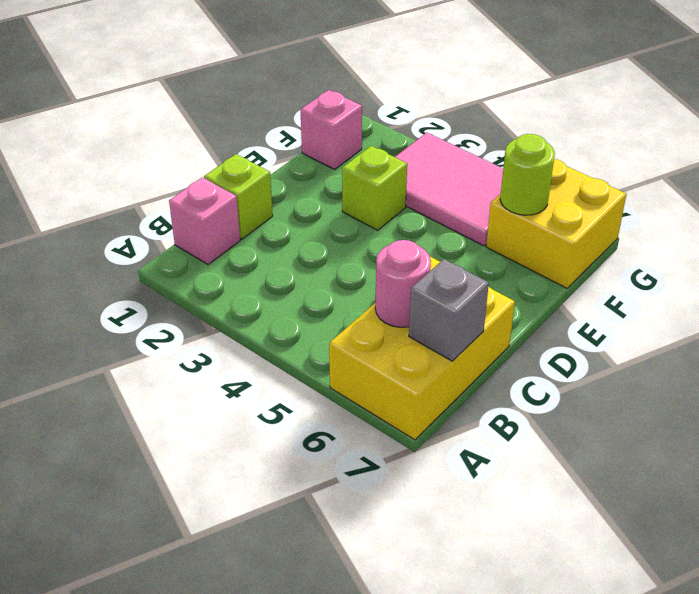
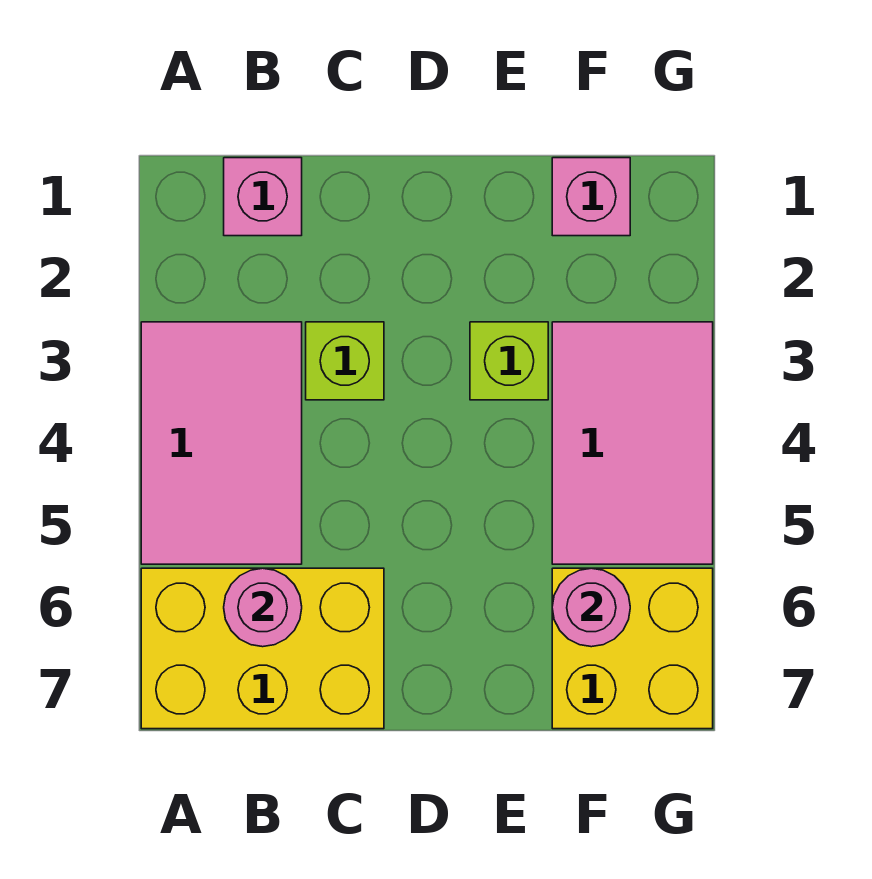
none -> pink 2x3 tile [141,322,302,564]
grey 1x1 brick [409,259,489,361] -> none
lime 1x1 brick [204,154,273,239] -> lime 1x1 brick moved to [306,322,384,400]
lime 1x1 round brick [500,134,555,215] -> pink 1x1 round brick [552,568,630,647]

